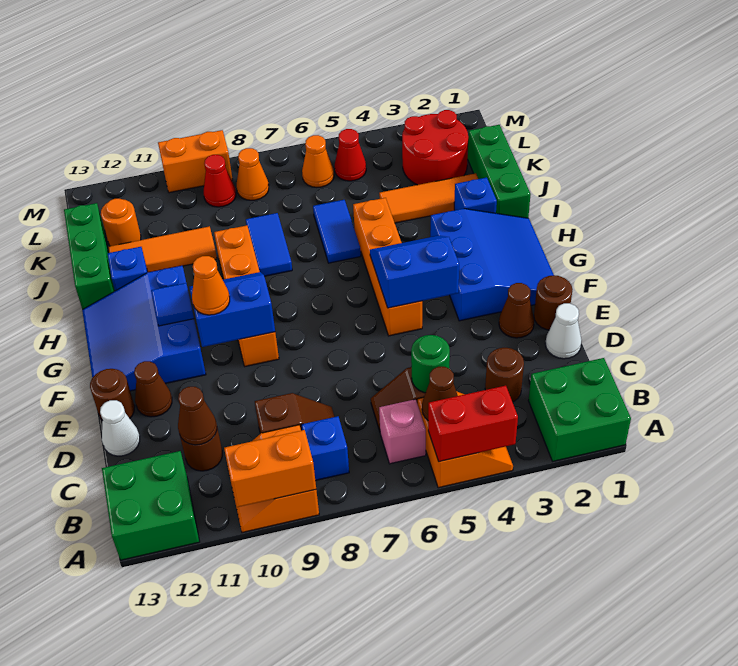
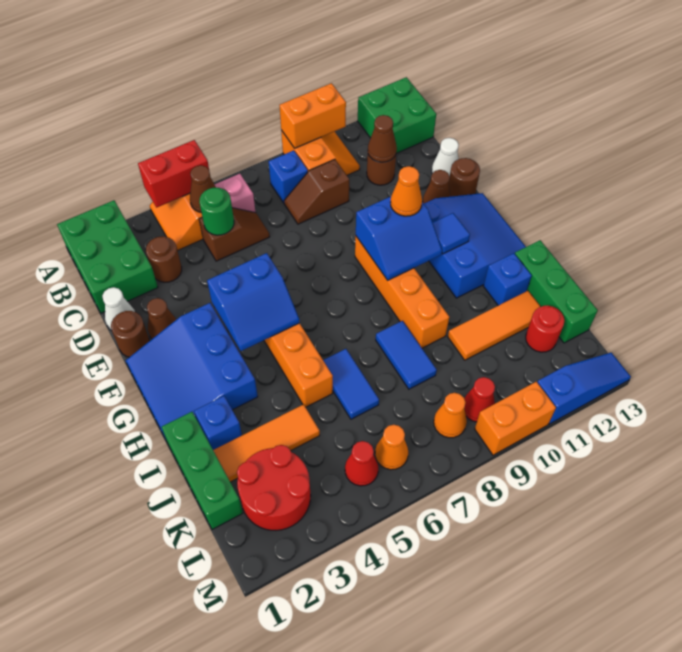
green 2x2 brick [528,358,631,461] -> green 2x3 brick [57,200,158,313]
orange 1x1 round brick [101,199,141,246] -> red 1x1 round brick [526,306,564,352]
none -> blue 1x3 slope [537,353,631,424]

